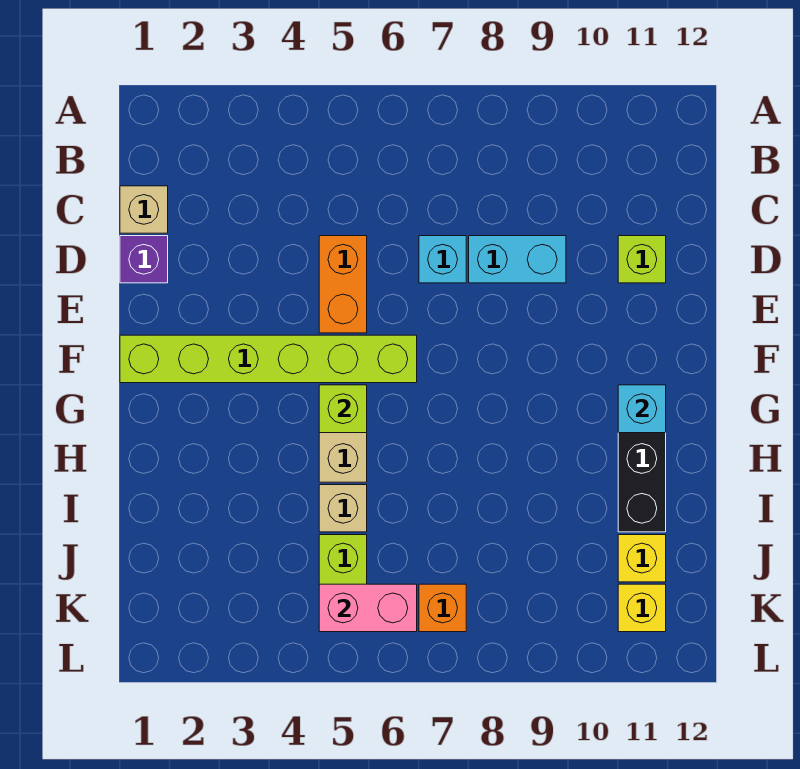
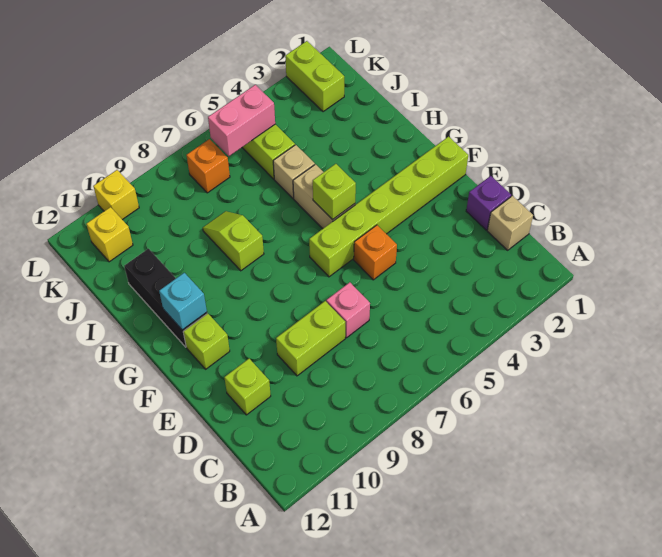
orange 1x2 brick [319,236,367,333] -> orange 1x1 brick [354,225,397,280]
cyan 1x1 brick [419,236,466,283] -> pink 1x1 brick [326,282,370,338]
cyan 1x2 brick [469,236,566,283] -> lime 1x2 brick [276,301,345,376]
none -> lime 1x1 brick [183,313,230,369]
none -> lime 1x2 slope [203,211,264,271]
yellow 1x1 brick [618,535,666,582] -> yellow 1x1 brick moved to [93,170,139,220]
none -> lime 1x2 brick [285,41,344,112]

